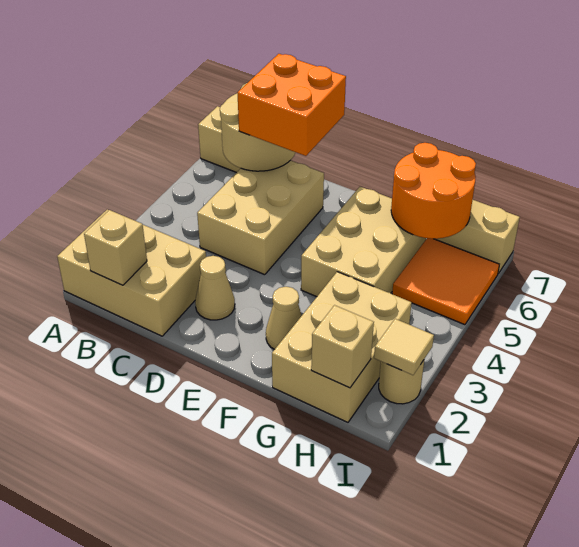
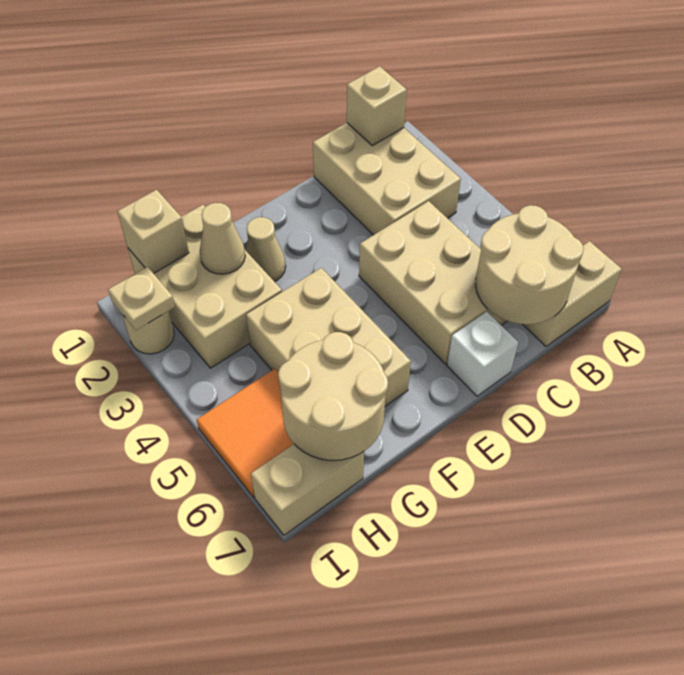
tan 2x3 brick [57,210,206,336] -> tan 2x3 brick turned to [313,123,461,235]
orange 2x2 brick [237,54,346,156] -> none
tan 1x1 cone [195,256,235,320] -> tan 1x1 cone moved to [200,203,245,274]
none -> white 1x1 brick [447,312,518,396]
orange 2x2 round brick [391,143,476,239] -> tan 2x2 round brick [278,332,388,460]
tan 1x1 tile [374,319,434,375] -> tan 1x1 plate [108,267,175,330]

